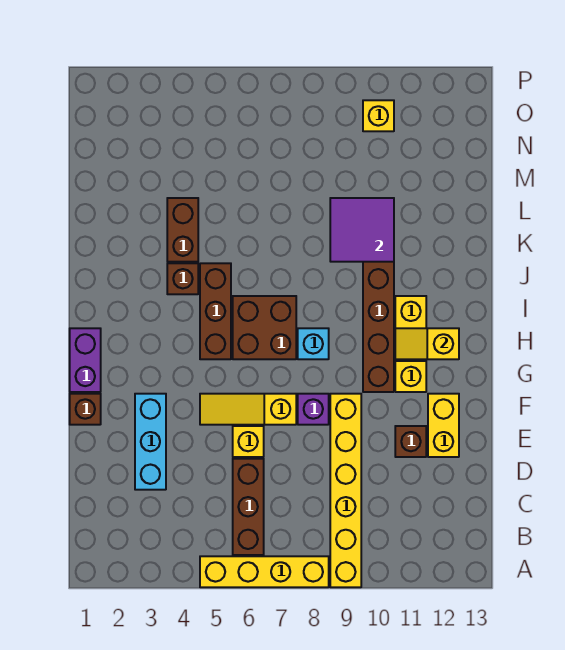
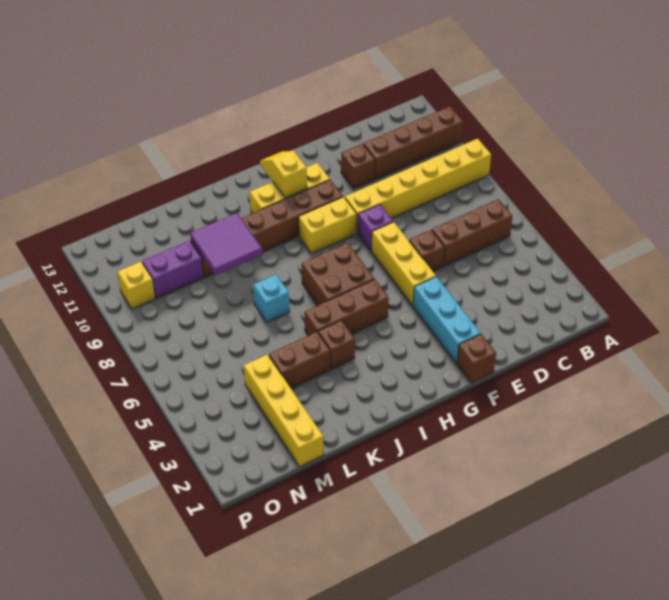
yellow 1x4 brick [200,556,329,587] -> yellow 1x4 brick moved to [244,355,324,467]
none -> brown 1x4 brick [364,106,463,179]
cyan 1x3 brick [135,394,166,490] -> cyan 1x3 brick turned to [413,277,481,363]
yellow 1x1 brick [233,426,264,457] -> brown 1x1 brick [409,230,445,271]
yellow 1x2 brick [428,394,459,457] -> yellow 1x2 brick moved to [299,197,357,254]
yellow 1x3 slope [200,394,296,425] -> yellow 1x3 brick [371,222,436,306]
purple 1x2 brick [70,328,101,392] -> purple 1x2 brick moved to [142,241,203,298]
cyan 1x1 brick [298,328,329,359] -> cyan 1x1 brick moved to [253,275,290,322]
yellow 1x2 slope [395,328,459,359] -> yellow 1x2 slope turned to [260,151,307,198]

